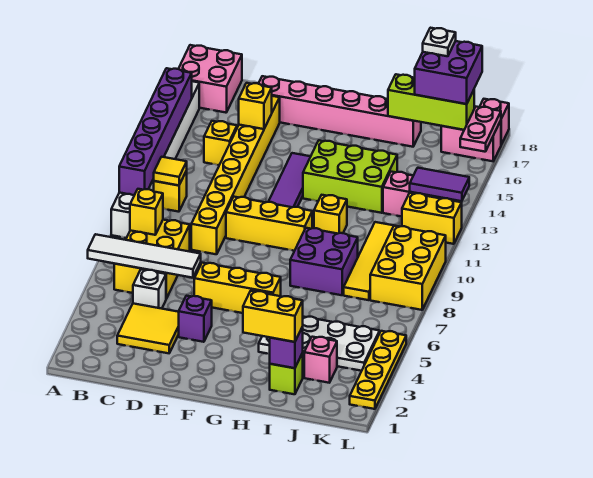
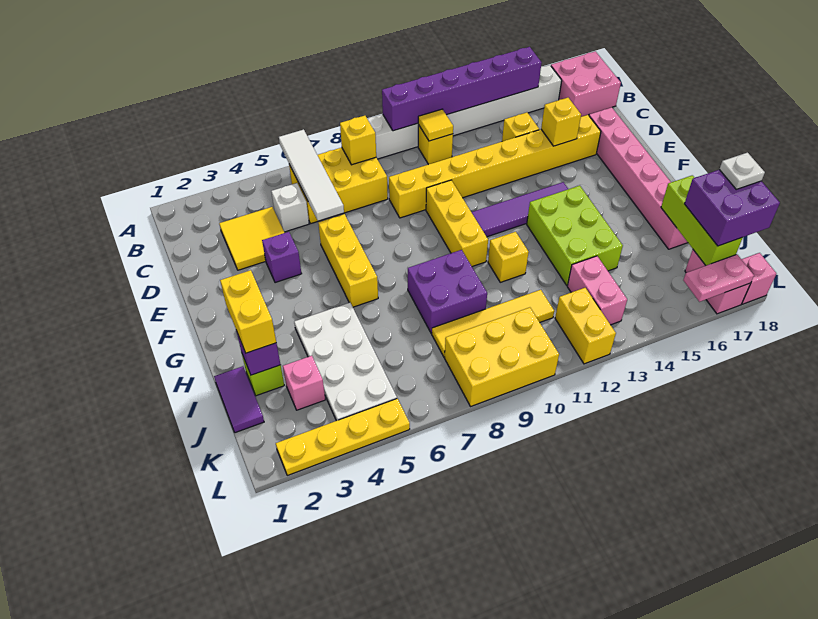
purple 1x2 tile [410,168,469,201] -> purple 1x2 tile moved to [214,366,264,433]

